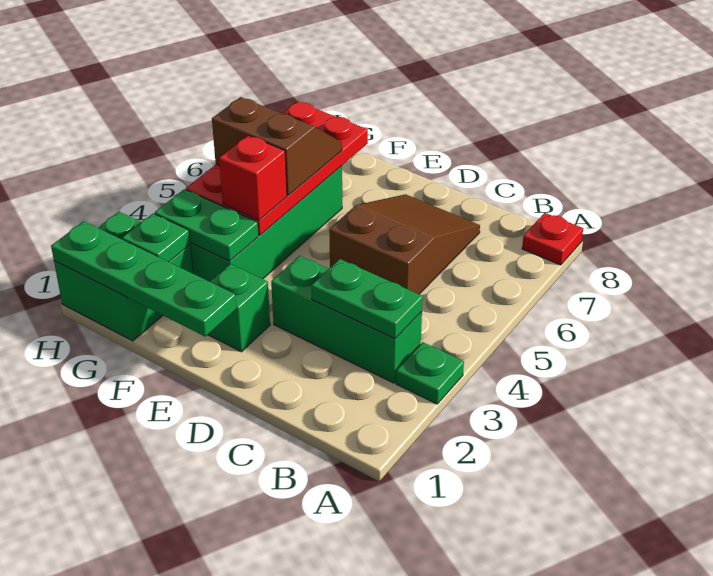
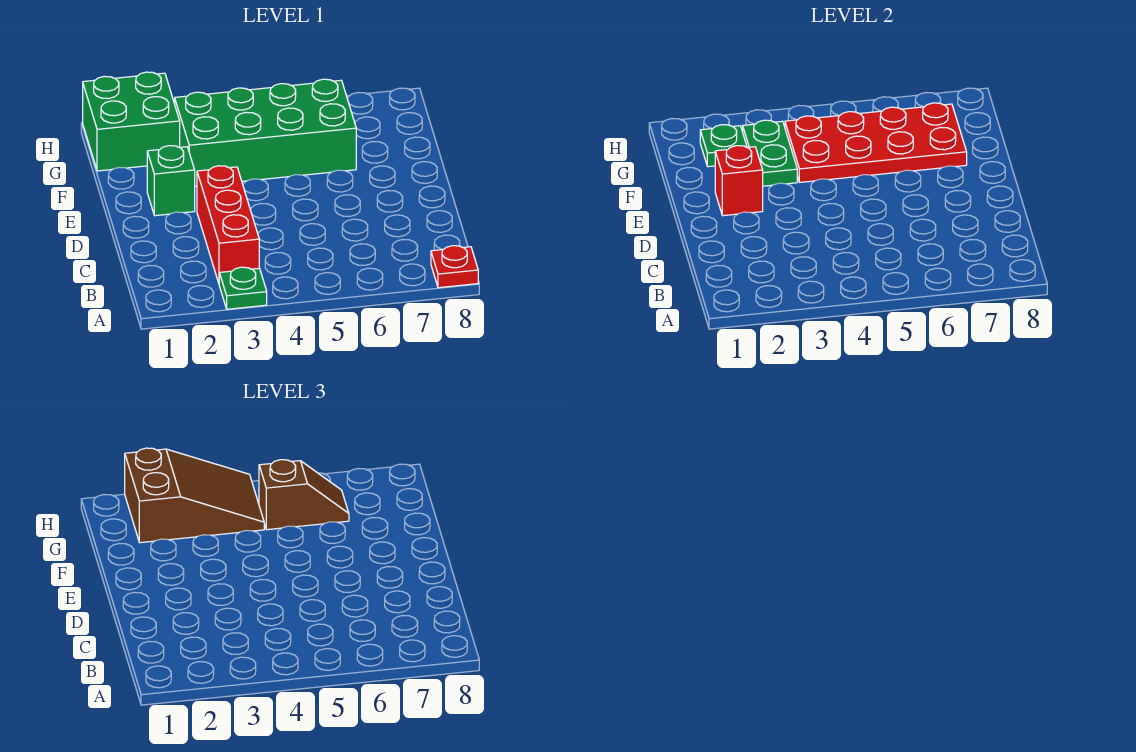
green 1x3 brick [271,256,422,383] -> red 1x3 brick [197,166,259,283]
green 1x2 plate [311,259,423,339] -> none
brown 2x3 slope [329,194,480,294] -> brown 2x3 slope moved to [125,448,264,543]
green 1x4 plate [51,221,236,336] -> none
red 1x1 brick [219,135,287,220] -> red 1x1 brick moved to [715,146,763,216]
brown 2x2 slope [212,97,342,196] -> brown 1x2 slope [259,460,349,530]

